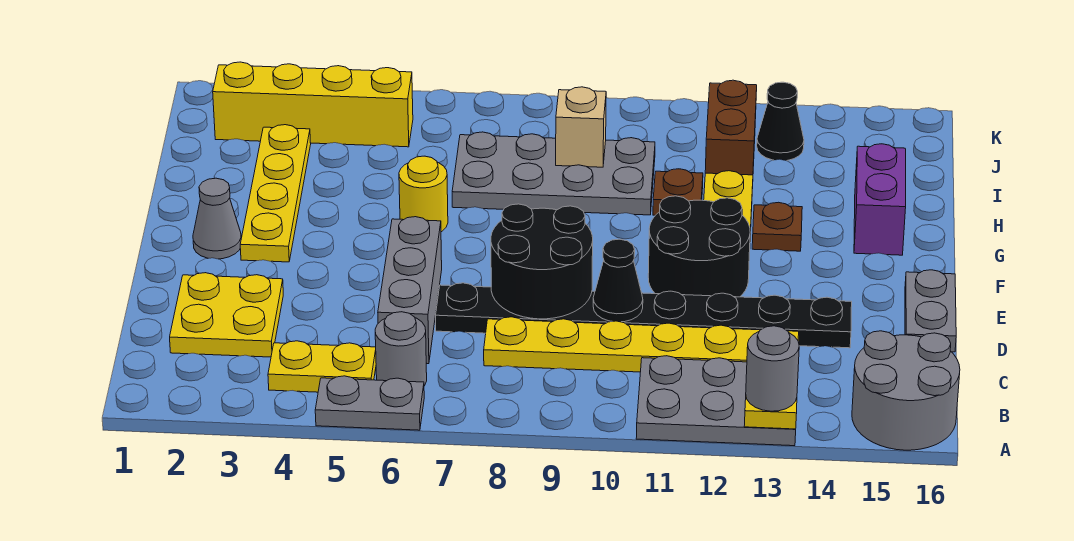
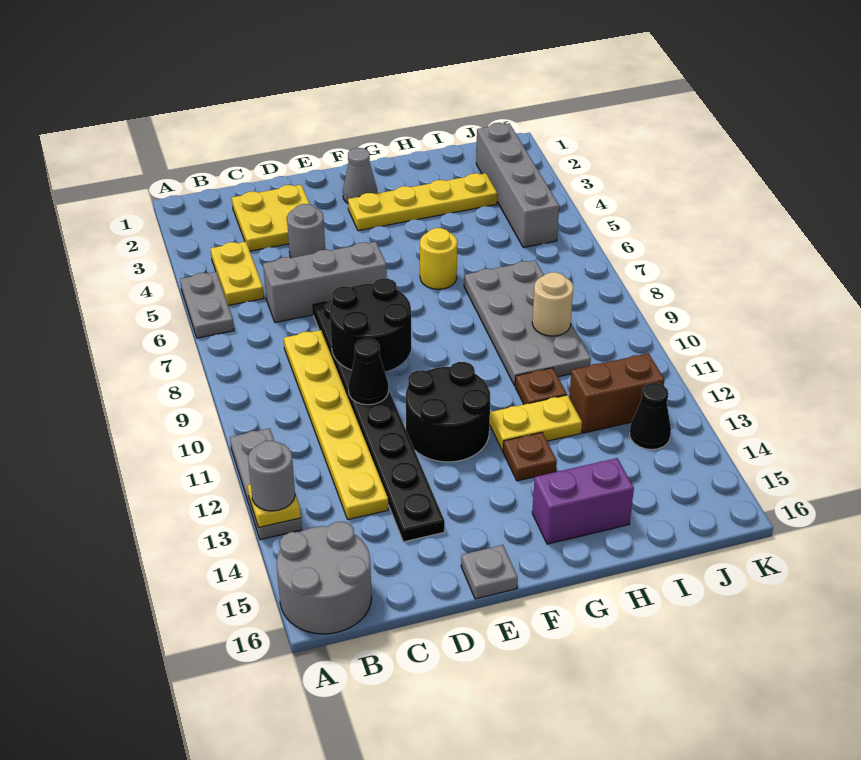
grey 2x3 plate [636,356,796,446] -> grey 1x3 plate [230,428,302,540]
grey 1x1 round brick [375,312,427,386] -> grey 1x1 round brick moved to [287,204,325,258]
grey 1x2 plate [905,270,956,352] -> grey 1x1 plate [461,545,518,599]
tan 1x1 brick [556,87,606,167] -> tan 1x1 round brick [532,272,573,336]
yellow 1x4 brick [213,62,413,147] -> grey 1x4 brick [476,123,559,248]

